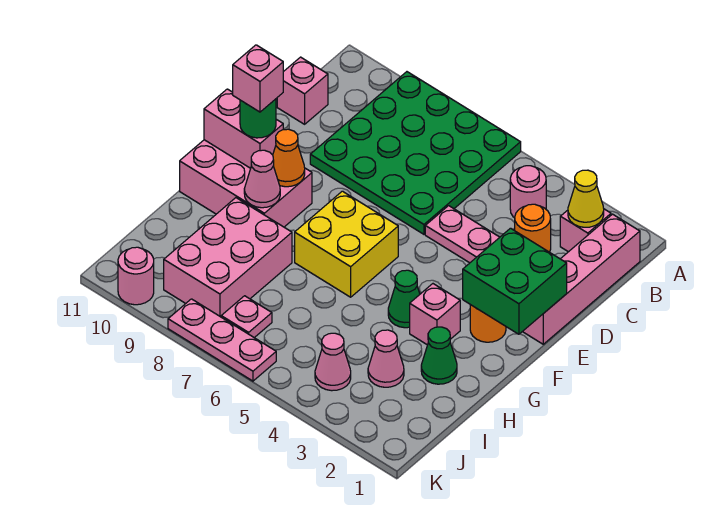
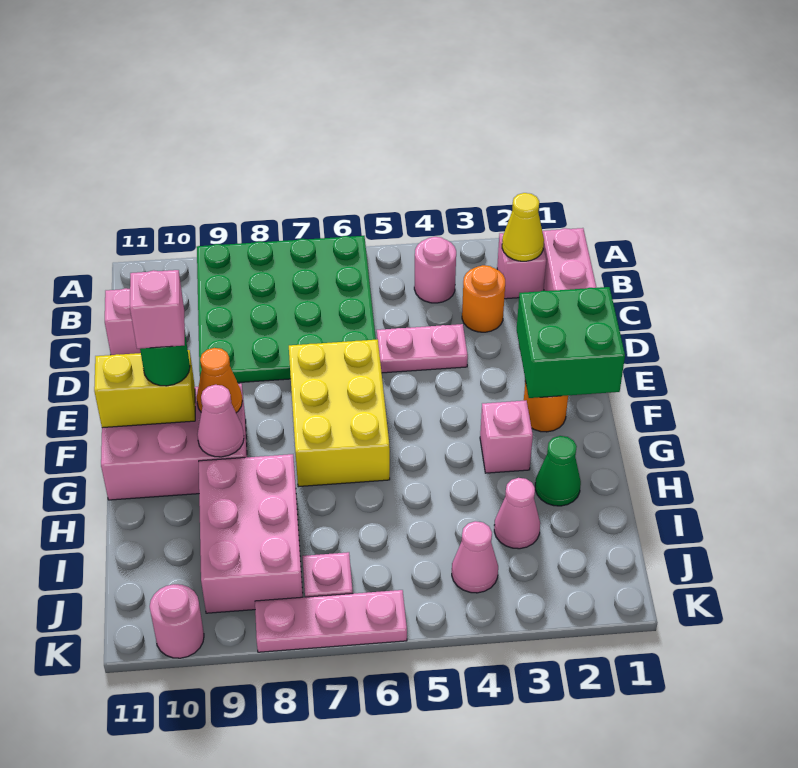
yellow 2x2 brick [295,191,398,297] -> yellow 2x3 brick [289,339,390,487]
pink 1x2 brick [204,89,283,168] -> yellow 1x2 brick [94,350,195,428]
green 1x1 cone [388,270,420,328] -> none

